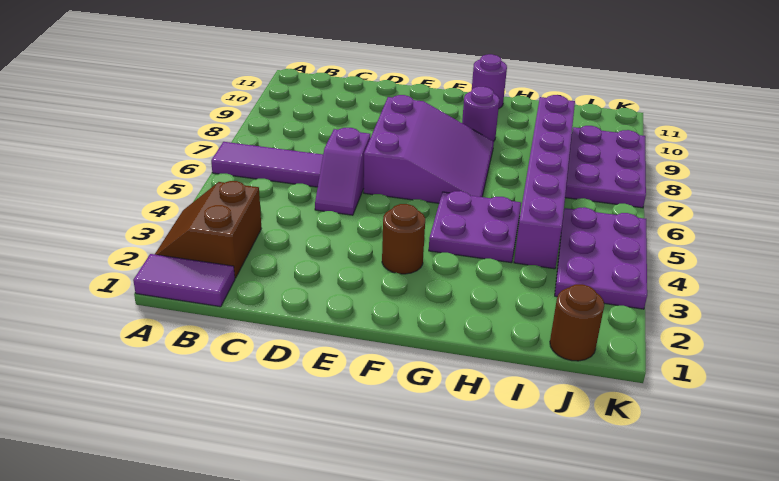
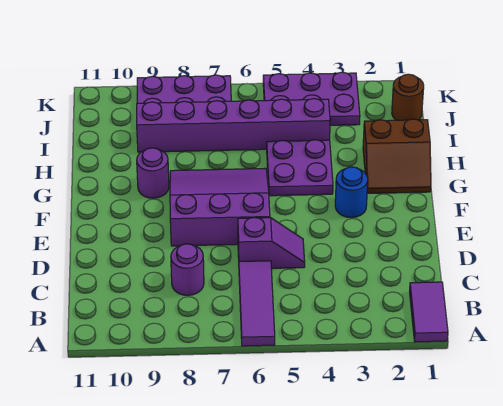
brown 2x2 slope [155,181,261,278] -> brown 2x2 slope moved to [363,119,431,193]
brown 1x1 round brick [382,204,425,274] -> blue 1x1 round brick [335,167,368,218]
purple 1x1 round brick [472,54,507,108] -> purple 1x1 round brick moved to [171,244,204,295]

